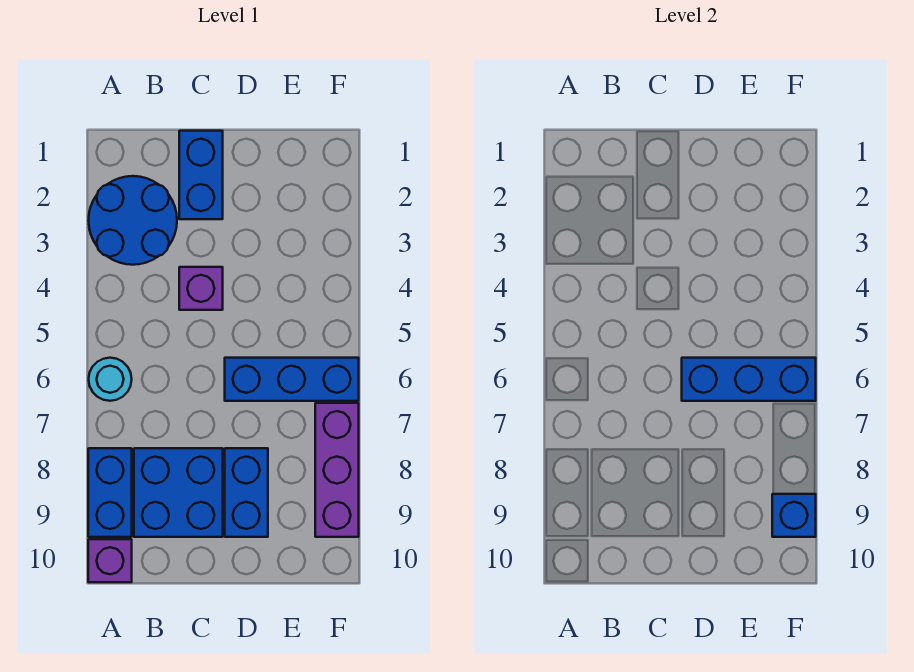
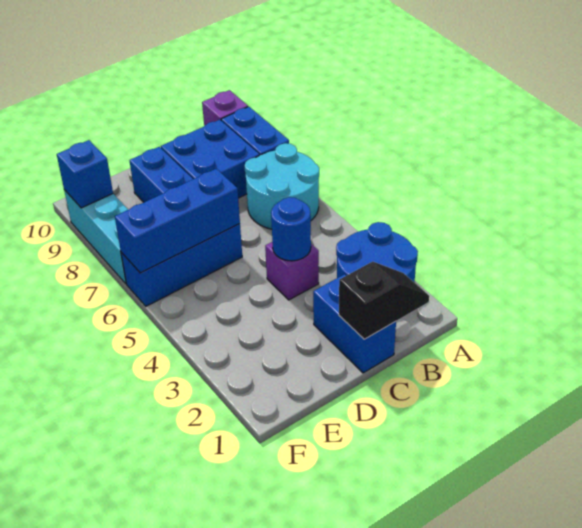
cyan 1x1 round brick [89,358,132,401] -> cyan 2x2 round brick [245,143,319,229]
none -> black 1x2 slope [339,261,429,339]
none -> blue 1x1 round brick [271,197,311,261]
purple 1x3 brick [315,403,359,537] -> cyan 1x3 brick [64,190,128,284]

